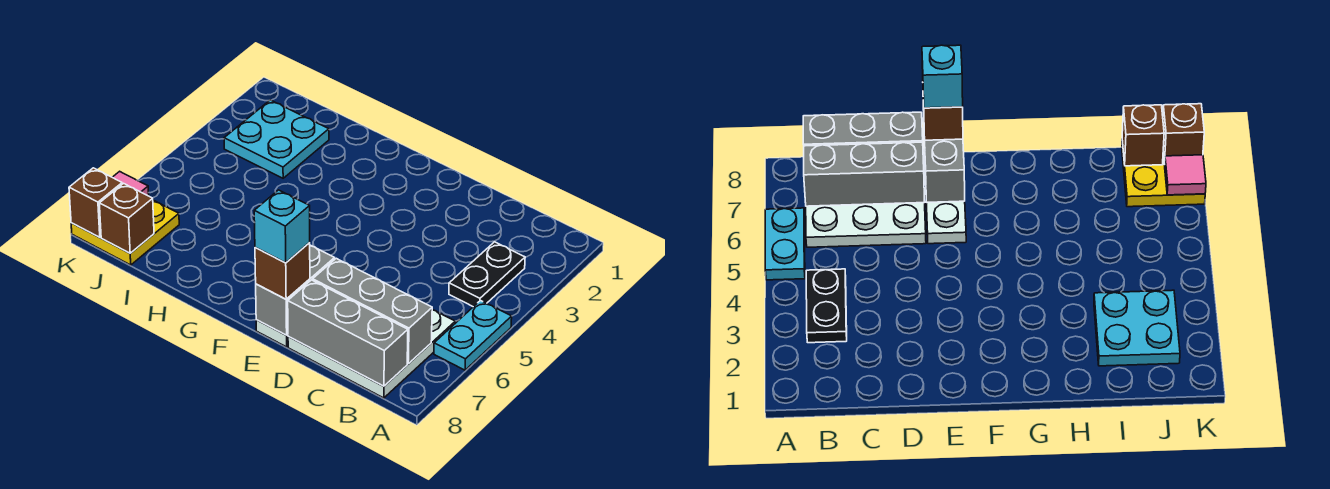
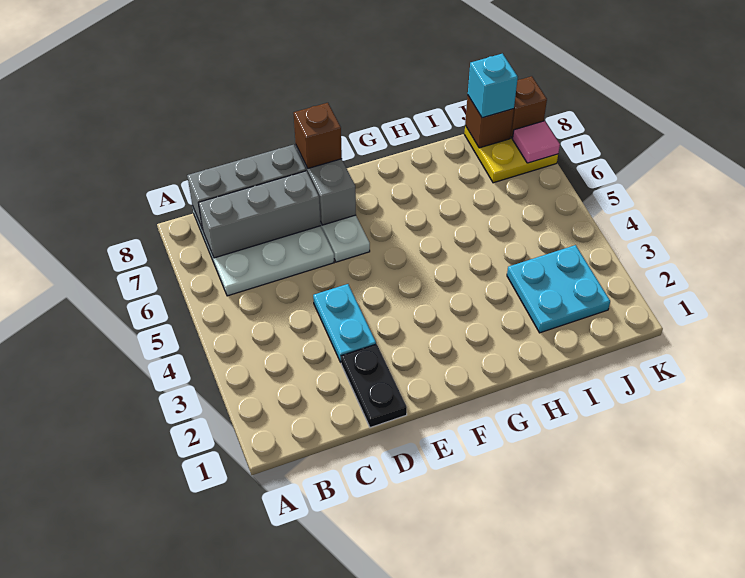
cyan 1x2 plate [434,301,512,370] -> cyan 1x2 plate moved to [313,284,376,362]
black 1x2 plate [449,242,525,307] -> black 1x2 plate moved to [341,344,407,428]
cyan 1x1 brick [254,190,310,263] -> cyan 1x1 brick moved to [468,54,518,118]

